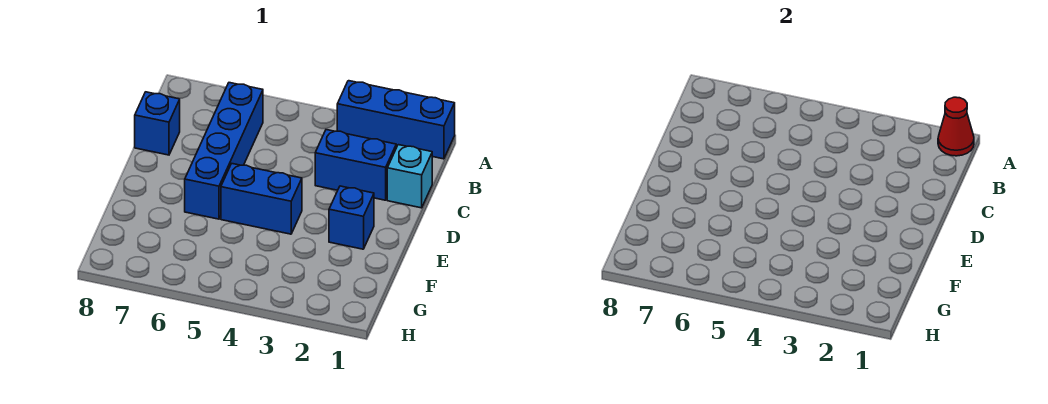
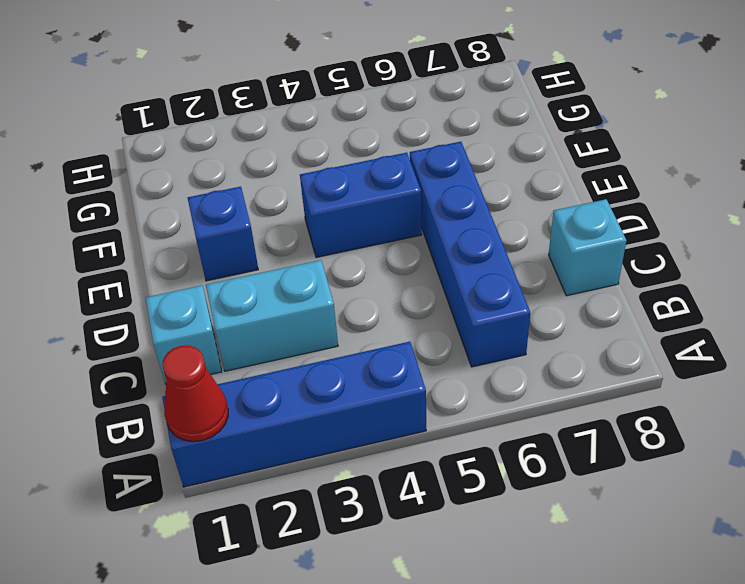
blue 1x3 brick [337,81,455,159] -> blue 1x4 brick [162,342,426,487]
blue 1x2 brick [315,130,396,200] -> cyan 1x2 brick [206,260,338,371]
blue 1x1 brick [135,92,180,155] -> cyan 1x1 brick [549,199,626,296]

